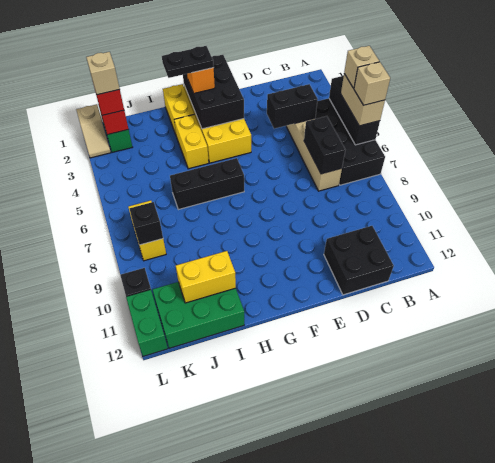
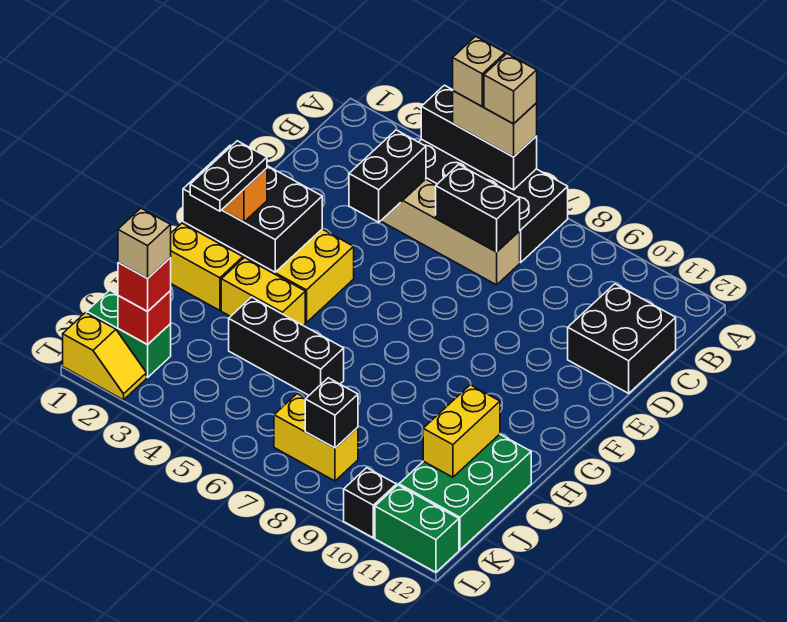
black 1x3 brick [170,158,244,210] -> black 1x3 brick turned to [229,297,344,395]
tan 1x2 slope [76,104,111,158] -> yellow 1x2 slope [63,313,146,400]

